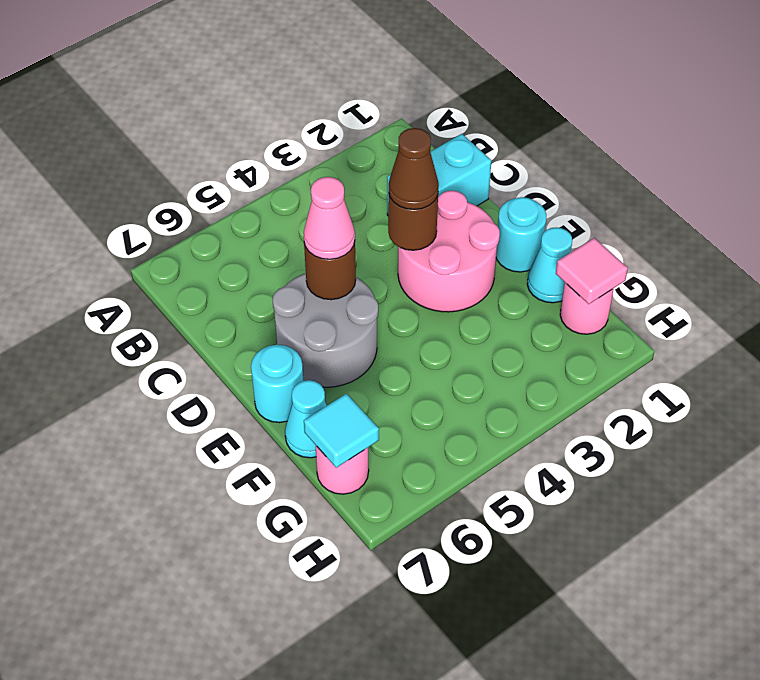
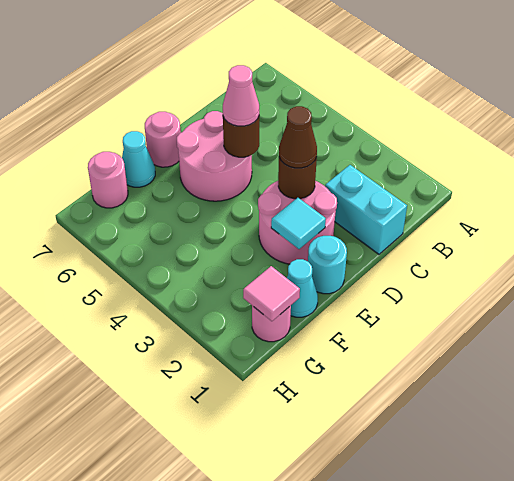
grey 2x2 round brick [273,273,378,387] -> pink 2x2 round brick [177,111,252,201]
cyan 1x1 round brick [251,345,303,423] -> pink 1x1 round brick [145,112,181,167]
cyan 1x1 tile [304,394,379,468] -> cyan 1x1 tile moved to [271,198,326,249]

